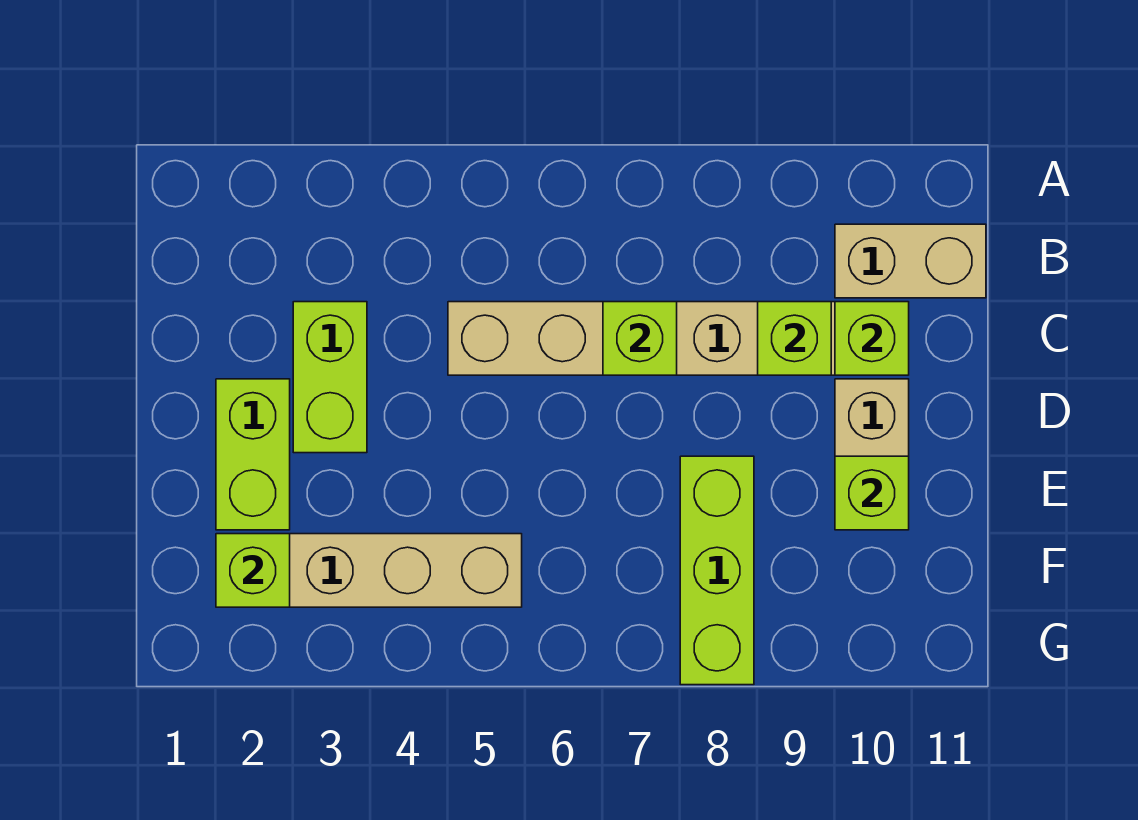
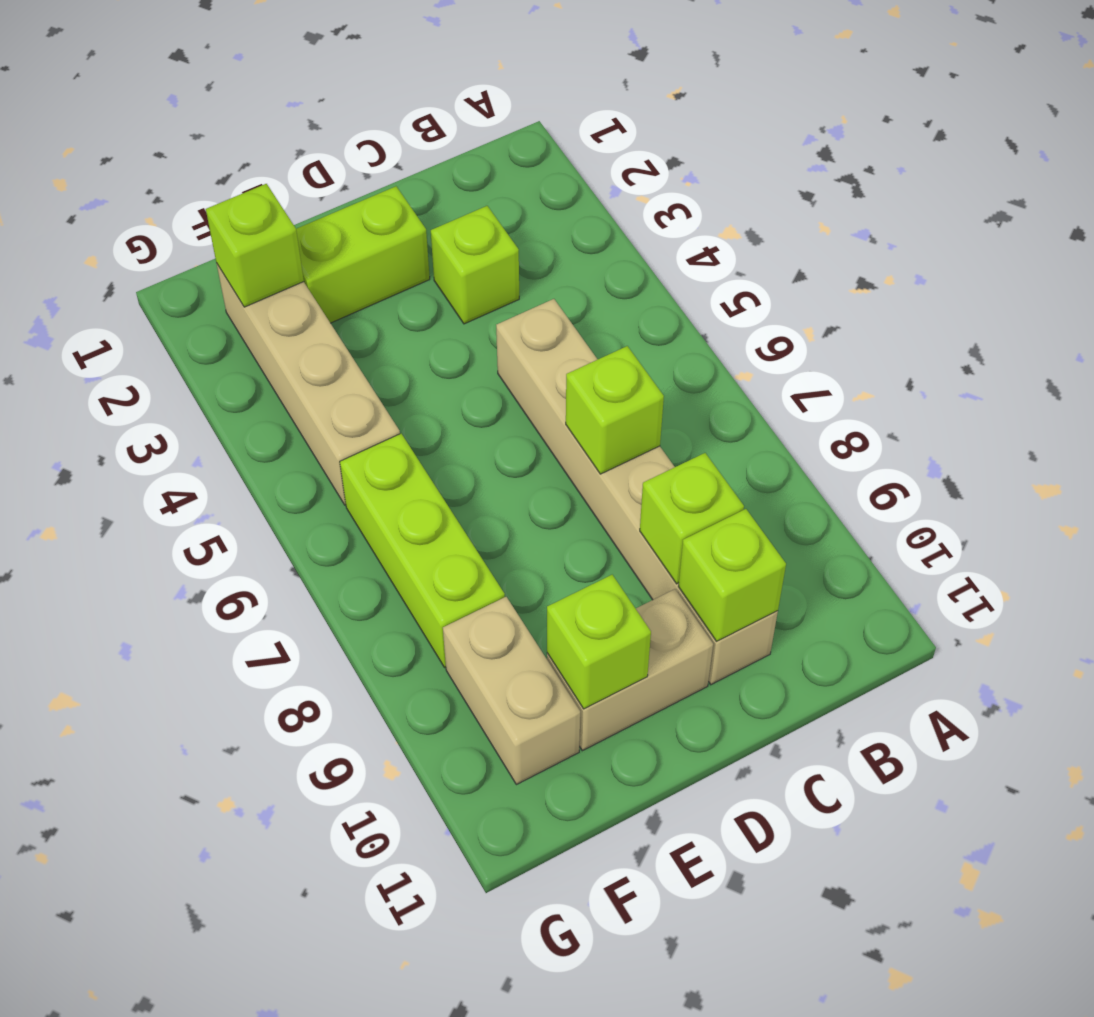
tan 1x2 brick [835,224,986,298] -> tan 1x2 brick moved to [443,597,580,785]
lime 1x2 brick [293,302,367,453] -> lime 1x1 brick [431,206,519,324]
lime 1x3 brick [680,456,754,685] -> lime 1x3 brick turned to [340,434,505,667]

